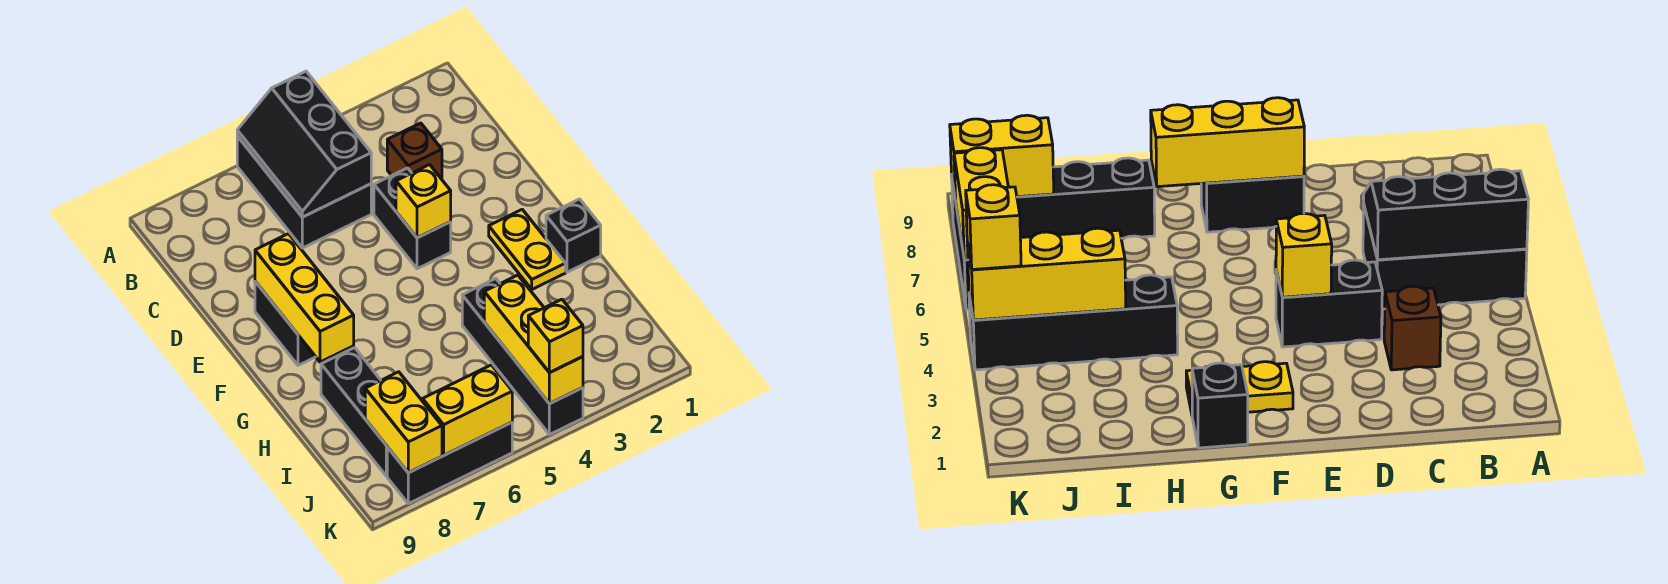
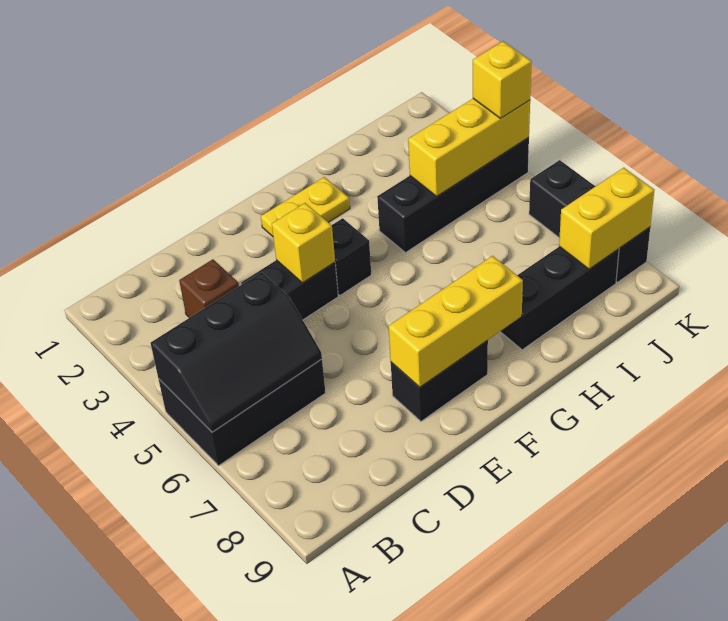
black 1x1 brick [546,199,601,272] -> black 1x1 brick moved to [332,218,371,295]
yellow 1x2 brick [423,365,512,455] -> none

